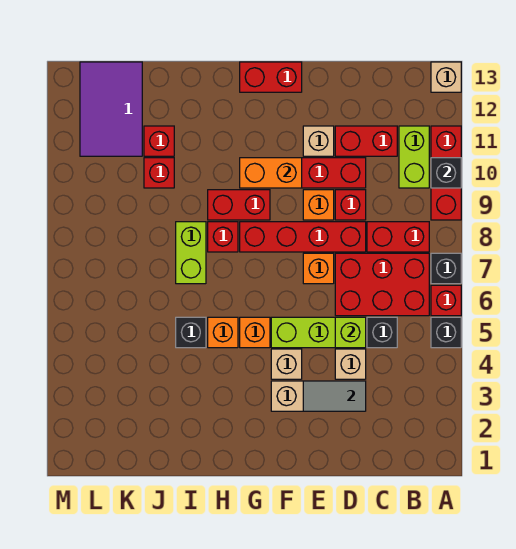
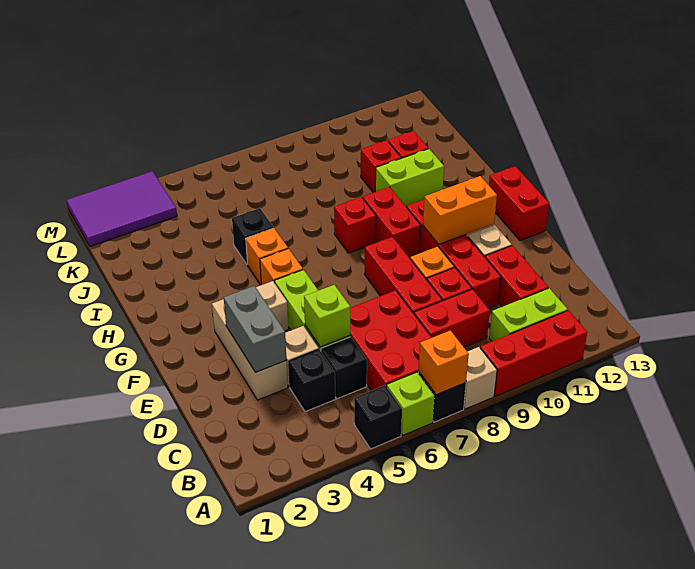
red 1x1 brick [431,285,461,316] -> lime 1x1 brick [387,372,434,435]
black 1x1 brick [431,158,461,188] -> black 1x1 brick moved to [289,349,335,412]
tan 1x1 brick [431,62,461,92] -> tan 1x1 brick moved to [464,347,497,409]
red 1x2 brick [367,222,429,252] -> red 1x2 brick turned to [414,289,490,347]
grey 1x2 tile [303,381,366,411] -> grey 1x2 brick [224,286,286,372]
red 1x4 brick [240,222,366,252] -> red 1x3 brick [364,237,442,313]
orange 1x1 brick [303,253,334,284] -> orange 1x1 brick moved to [419,330,469,395]
orange 1x2 brick [240,158,302,188] -> orange 1x2 brick turned to [423,176,497,244]
lime 1x2 brick [176,222,206,284] -> lime 1x2 brick moved to [375,149,444,207]
purple 2x3 tile [80,62,142,156] -> purple 2x3 tile moved to [66,171,177,246]

